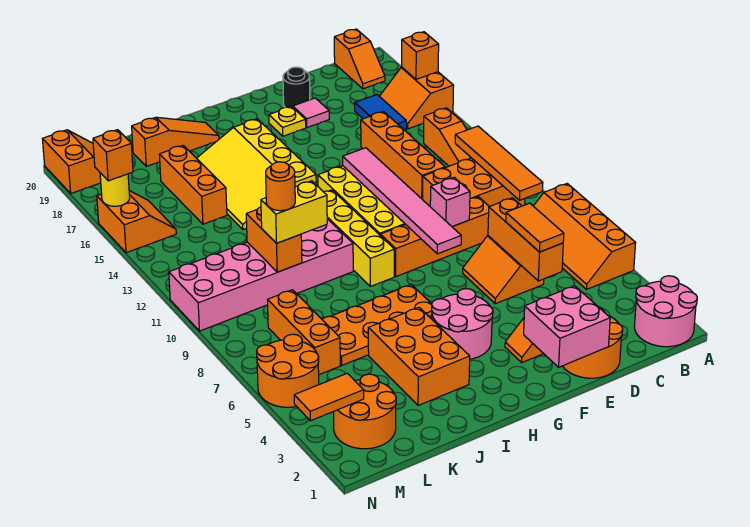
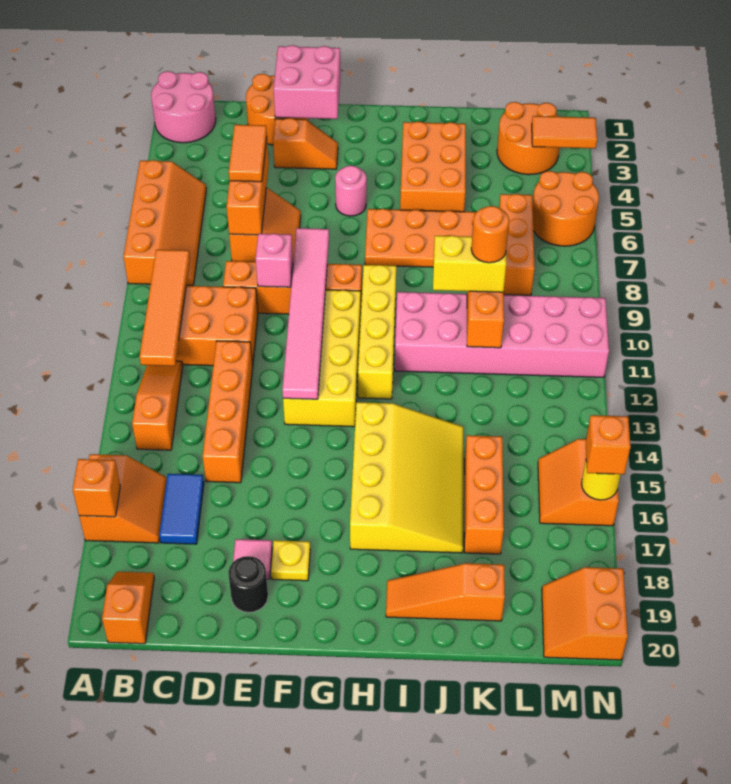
pink 2x2 round brick [432,289,493,359] -> pink 1x1 round brick [335,165,367,216]

